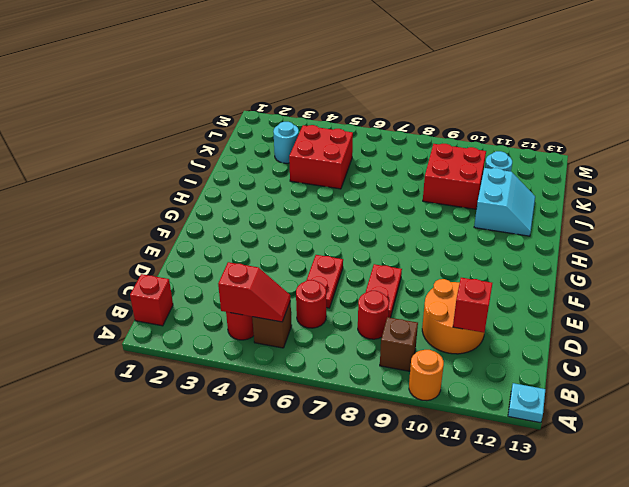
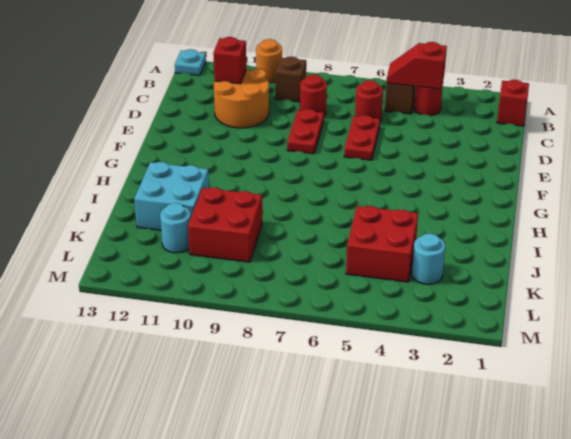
cyan 2x2 slope [474,168,535,236] -> cyan 2x2 brick [134,162,209,230]

